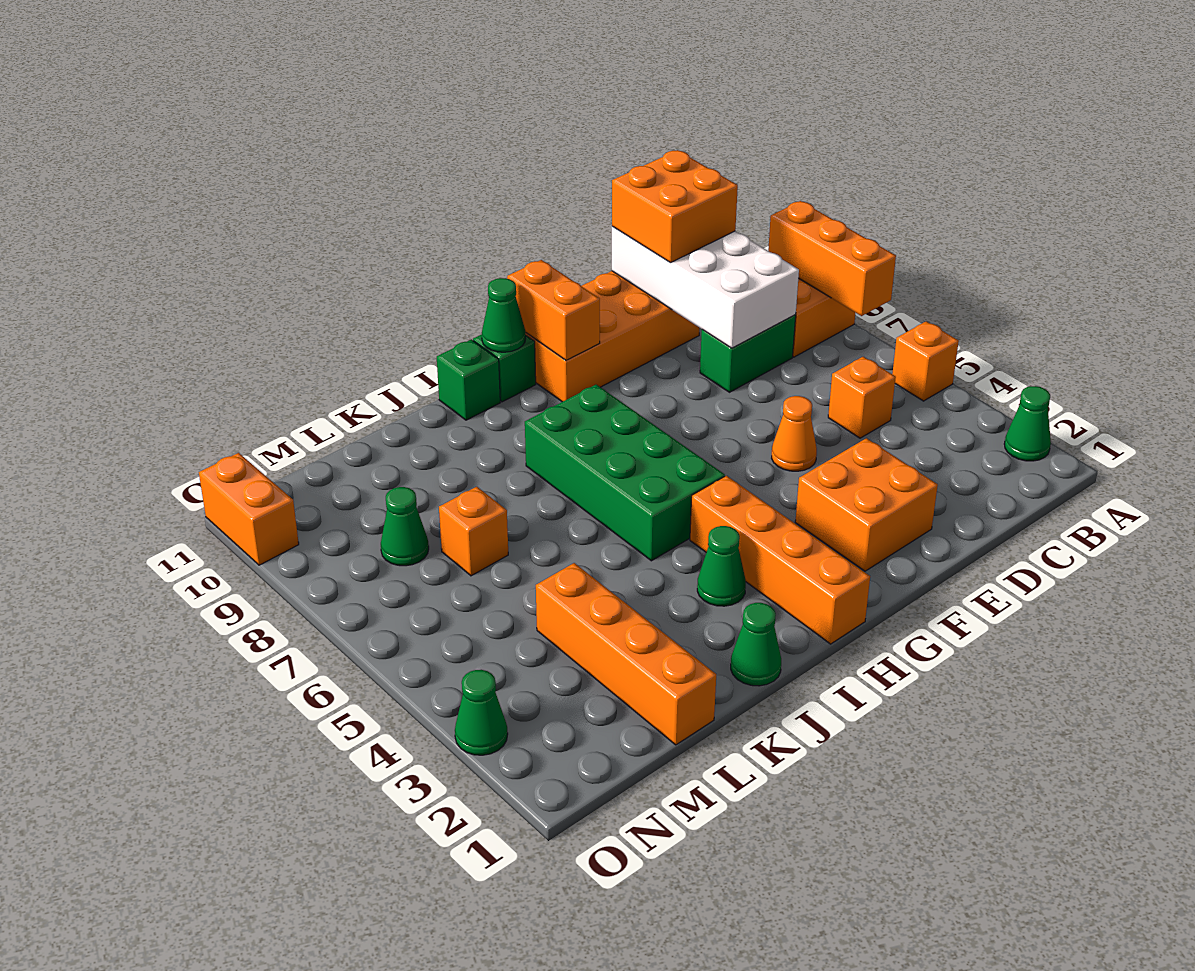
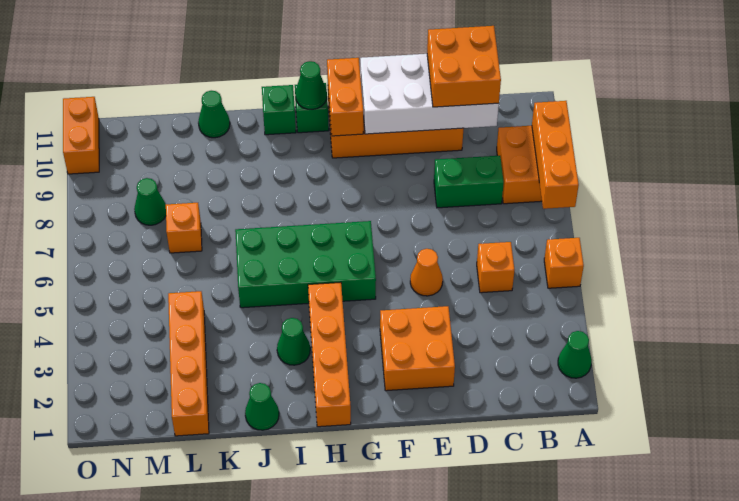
white 2x4 brick [612,226,799,348] -> white 2x4 brick turned to [360,54,499,134]
green 2x4 brick [525,385,725,561] -> green 2x4 brick turned to [235,221,376,308]
green 1x1 cone [455,670,508,755] -> green 1x1 cone moved to [198,91,230,138]

